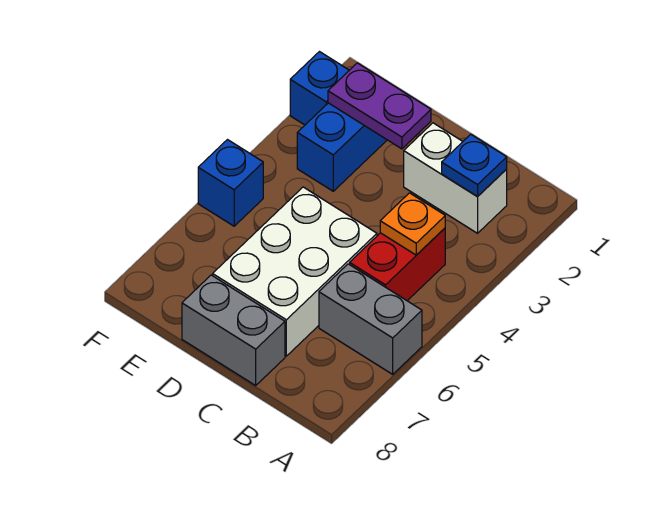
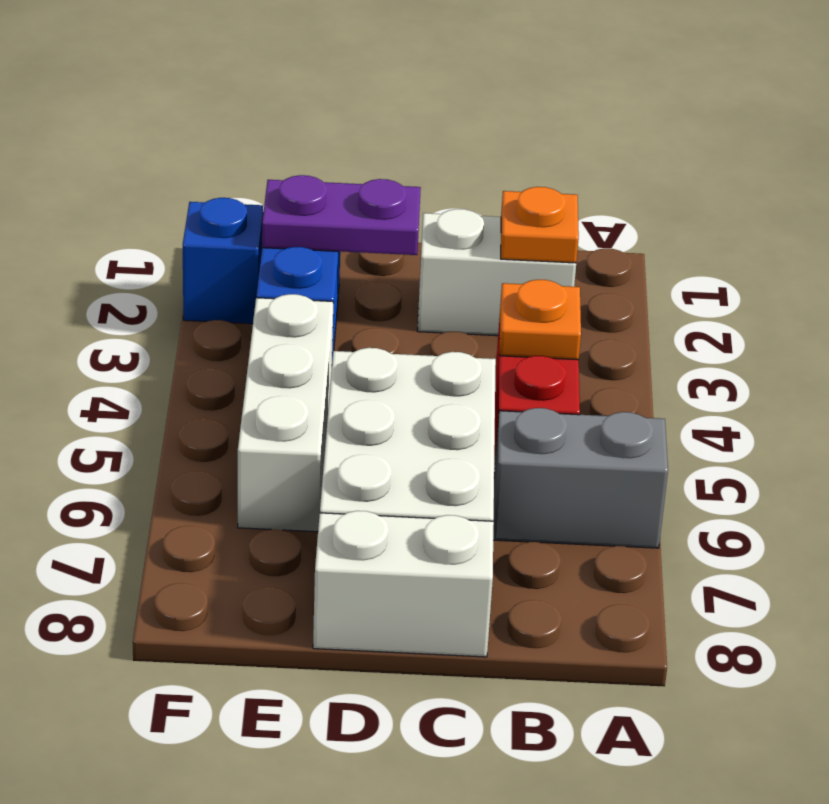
blue 1x1 plate [442,134,507,197] -> orange 1x1 plate [501,187,579,263]
grey 1x2 brick [182,275,285,385] -> white 1x2 brick [313,511,494,657]
none -> white 1x3 brick [238,294,333,532]
blue 1x1 brick [198,140,263,226] -> none

